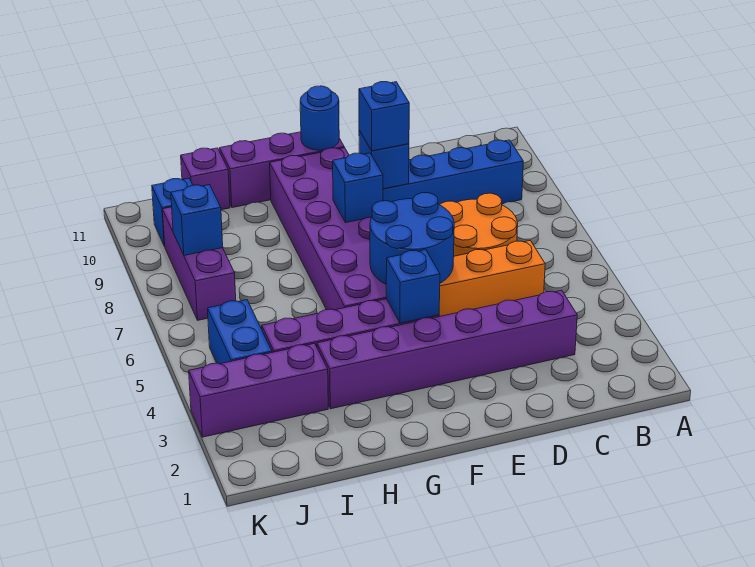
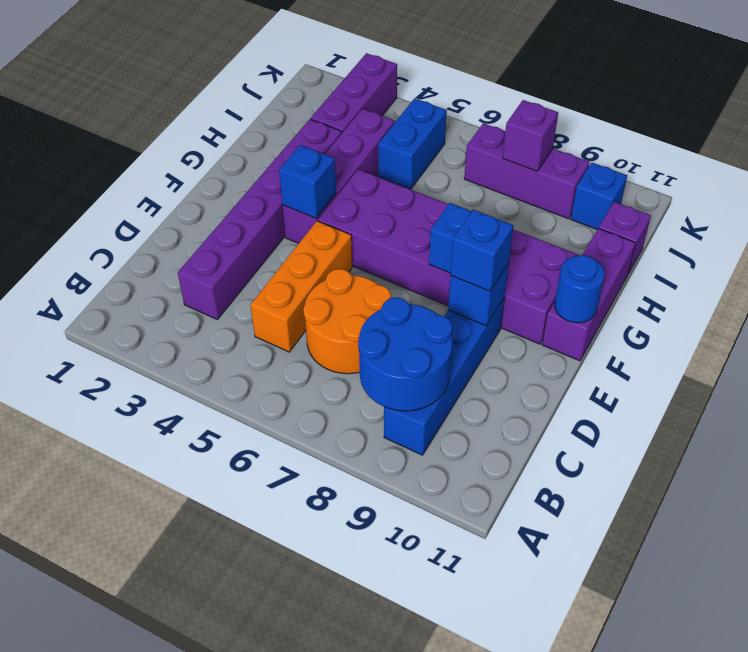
blue 2x2 round brick [370,193,454,284] -> blue 2x2 round brick moved to [358,297,453,411]
blue 1x2 brick [208,300,272,364] -> blue 1x2 brick turned to [378,98,447,189]
blue 1x1 brick [171,185,223,255] -> purple 1x1 brick [503,100,558,171]

